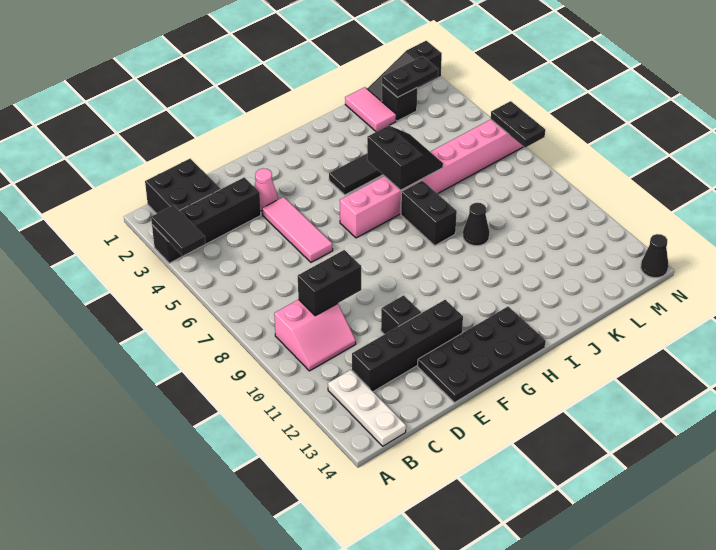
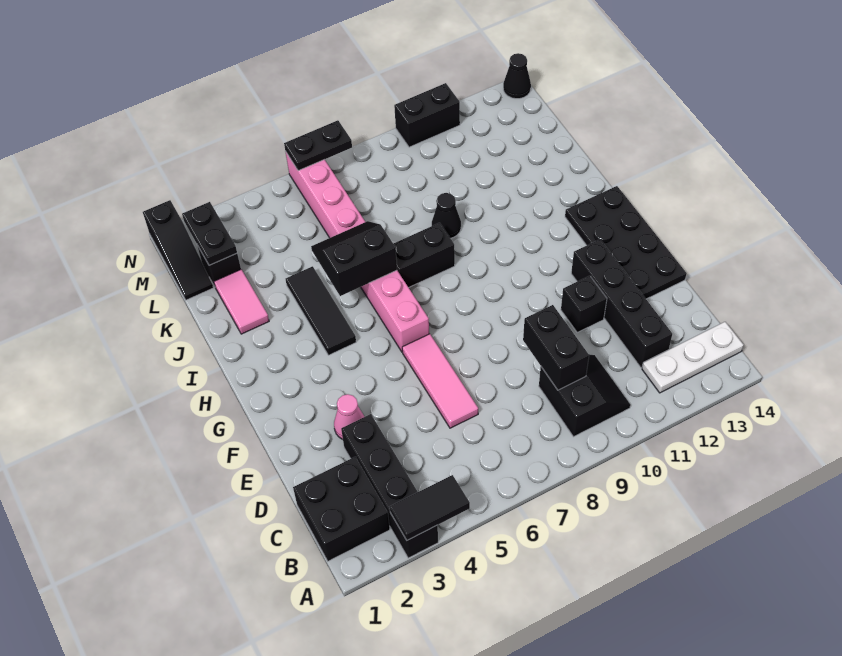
pink 2x2 slope [274,300,356,371] -> black 2x2 slope [539,354,630,437]
pink 1x3 tile [262,197,333,262] -> pink 1x3 tile turned to [402,334,478,428]
pink 1x2 tile [345,87,396,132] -> pink 1x2 tile turned to [214,270,269,334]
none -> black 1x2 brick [394,83,460,147]

